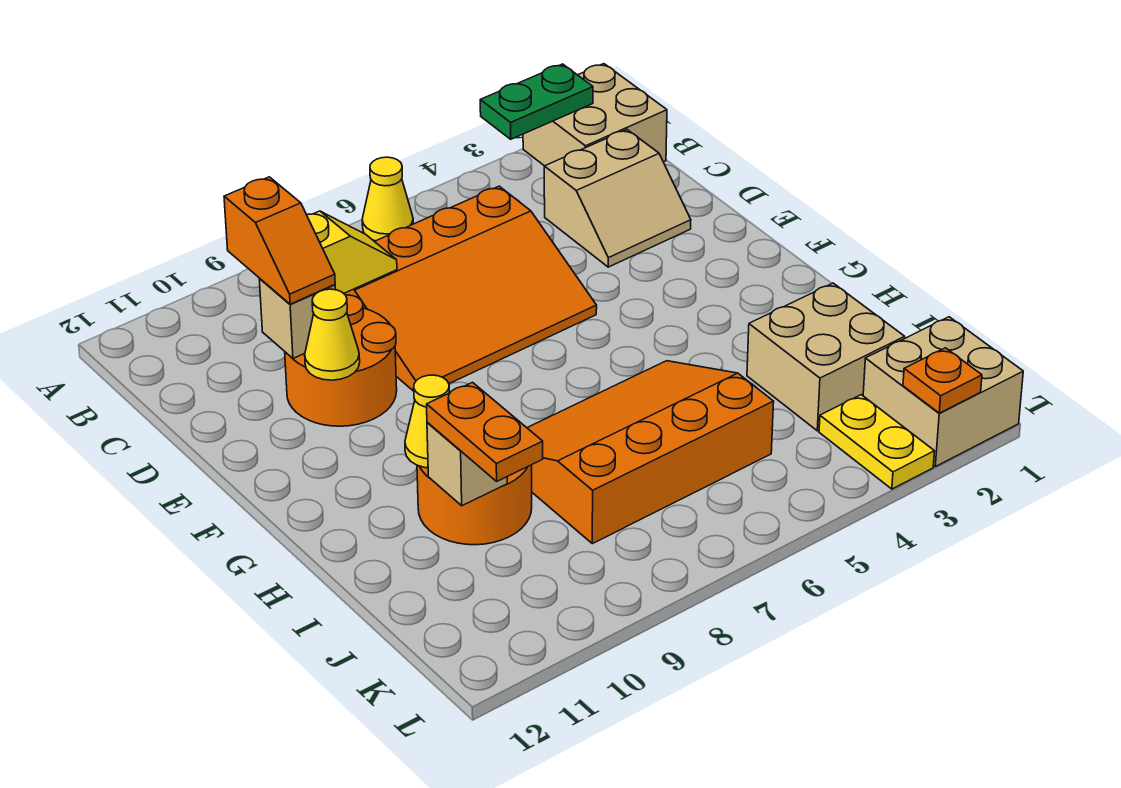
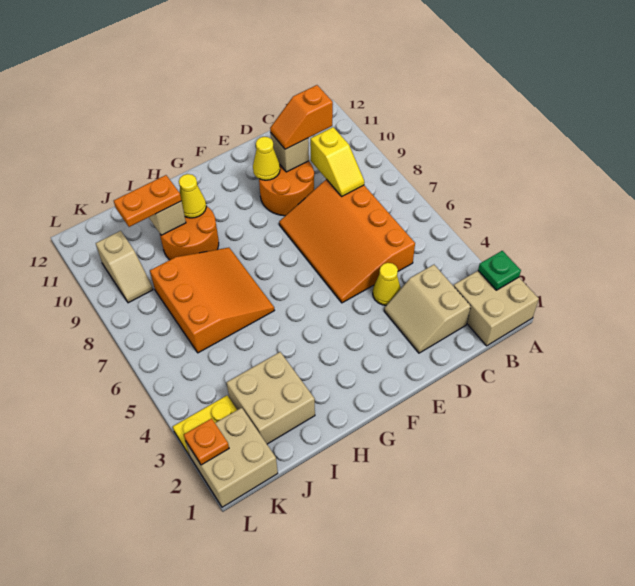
green 1x2 plate [480,64,593,139] -> green 1x1 plate [478,251,521,290]
yellow 1x1 cone [362,157,413,241] -> yellow 1x1 cone moved to [373,263,401,305]
orange 3x4 slope [527,361,774,544] -> orange 3x3 slope [150,248,274,353]
none -> tan 1x2 slope [96,231,153,303]

